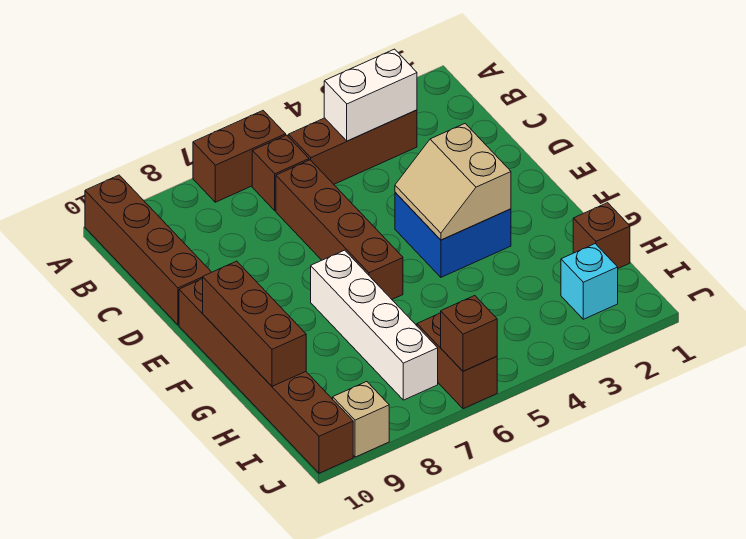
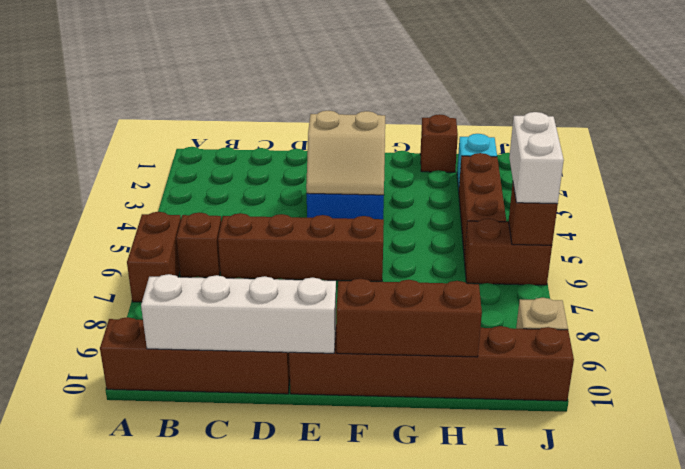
brown 1x3 brick [288,110,417,184] -> brown 1x3 brick moved to [459,153,506,258]
white 1x2 brick [324,49,417,141] -> white 1x2 brick moved to [509,112,564,204]
white 1x4 brick [311,250,438,400] -> white 1x4 brick moved to [141,274,336,353]

